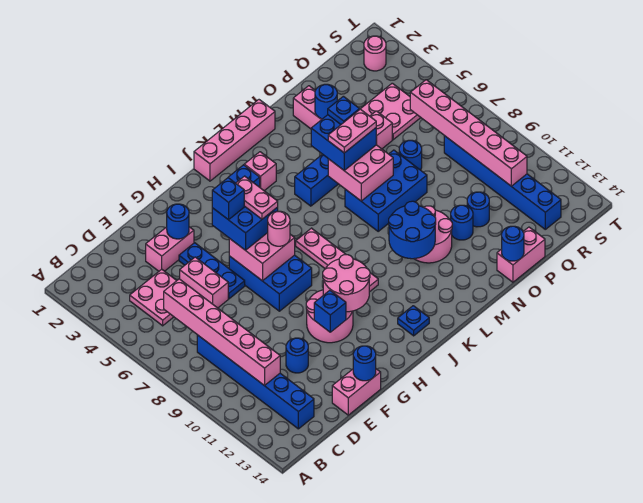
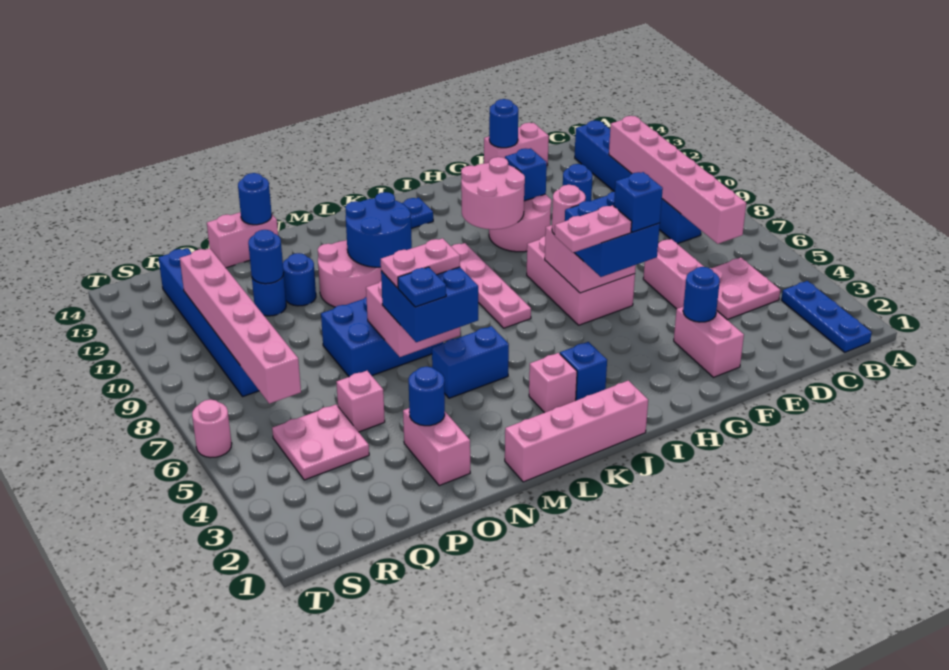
pink 1x2 brick [146,227,194,271] -> pink 1x2 brick turned to [674,306,744,377]
blue 1x3 plate [179,243,245,299] -> blue 1x3 plate moved to [781,281,872,352]
blue 2x3 brick [229,255,312,311] -> pink 2x3 brick [527,236,635,325]
pink 1x2 plate [236,176,278,219] -> pink 1x2 plate turned to [555,205,632,253]
blue 1x1 round brick [399,140,422,170] -> blue 1x1 round brick moved to [248,230,284,284]
pink 1x1 round brick [364,36,386,71] -> pink 1x1 round brick moved to [192,399,232,458]

